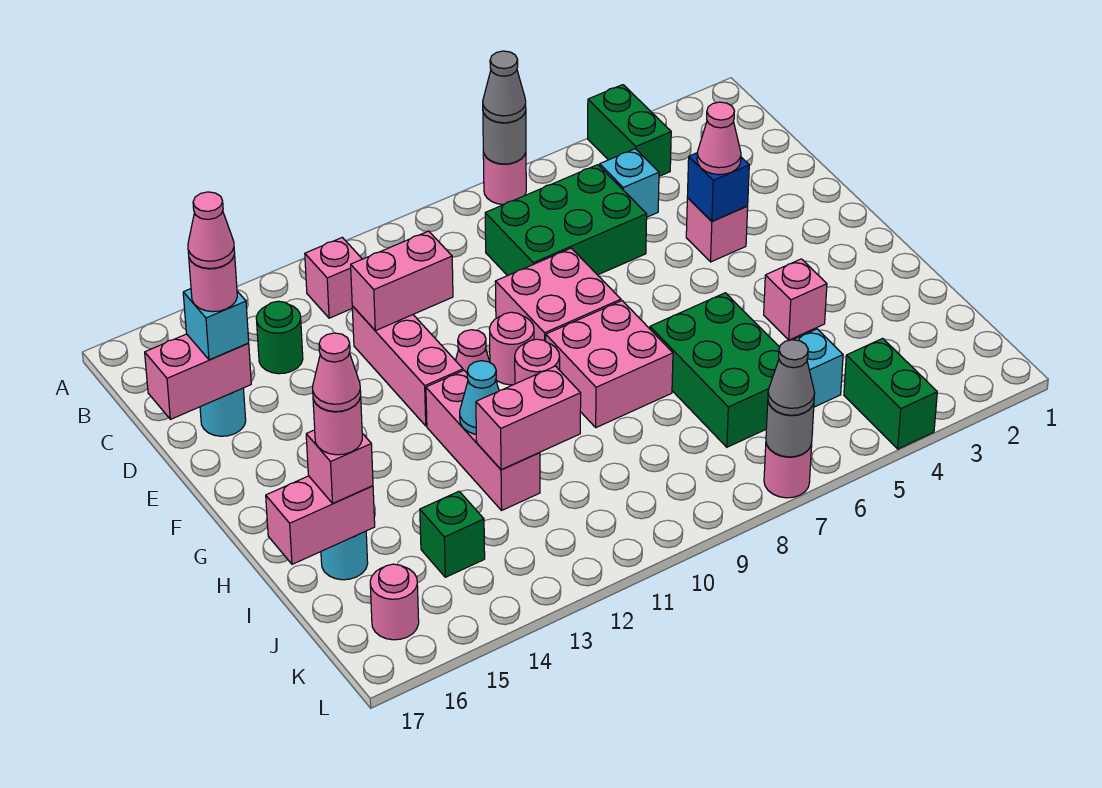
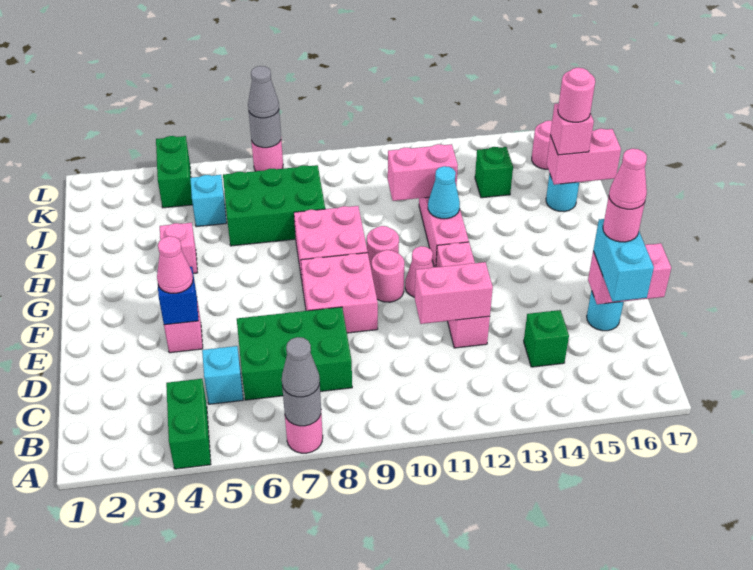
pink 1x1 brick [305,237,362,318] -> none
green 1x1 round brick [256,301,303,374] -> green 1x1 brick [524,310,569,367]
cyan 1x1 brick [183,289,249,360] -> cyan 1x2 brick [593,219,654,302]
green 2x3 brick [650,293,780,447] -> green 2x3 brick turned to [223,165,325,246]
pink 1x1 cone [313,333,361,412] -> none

